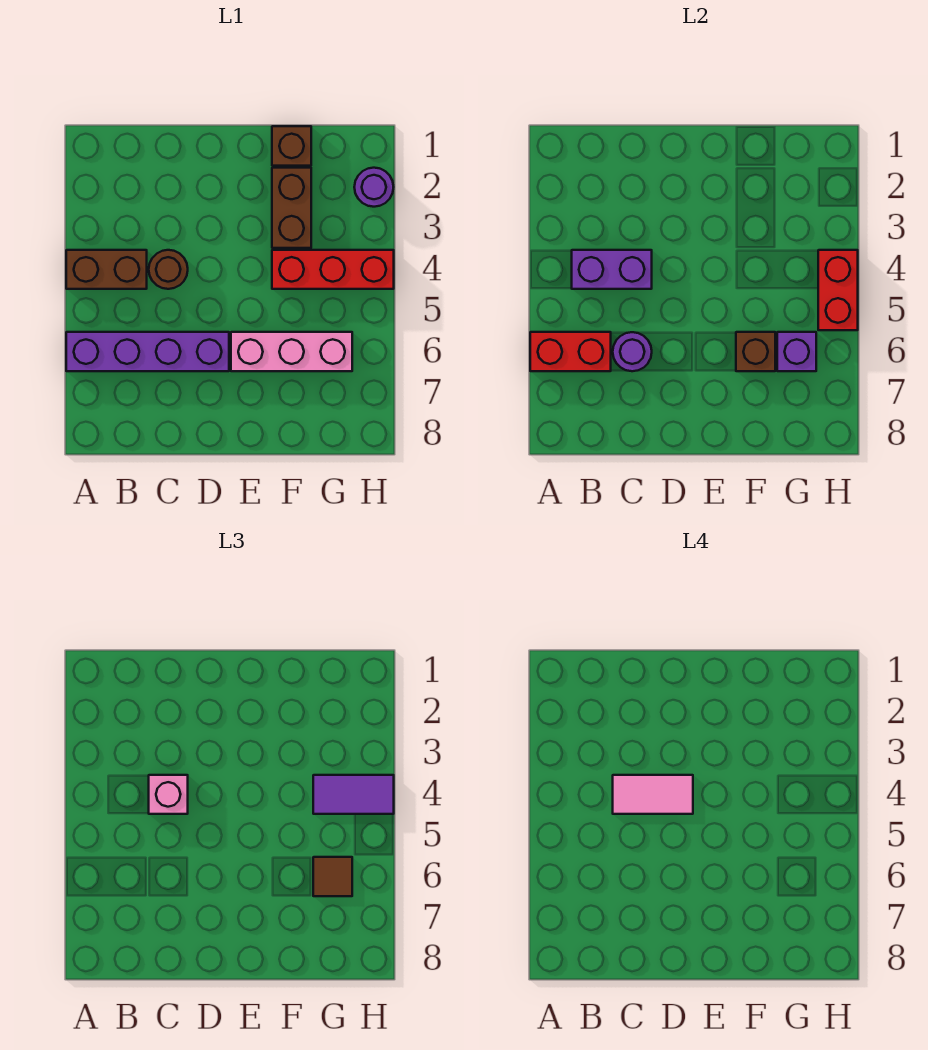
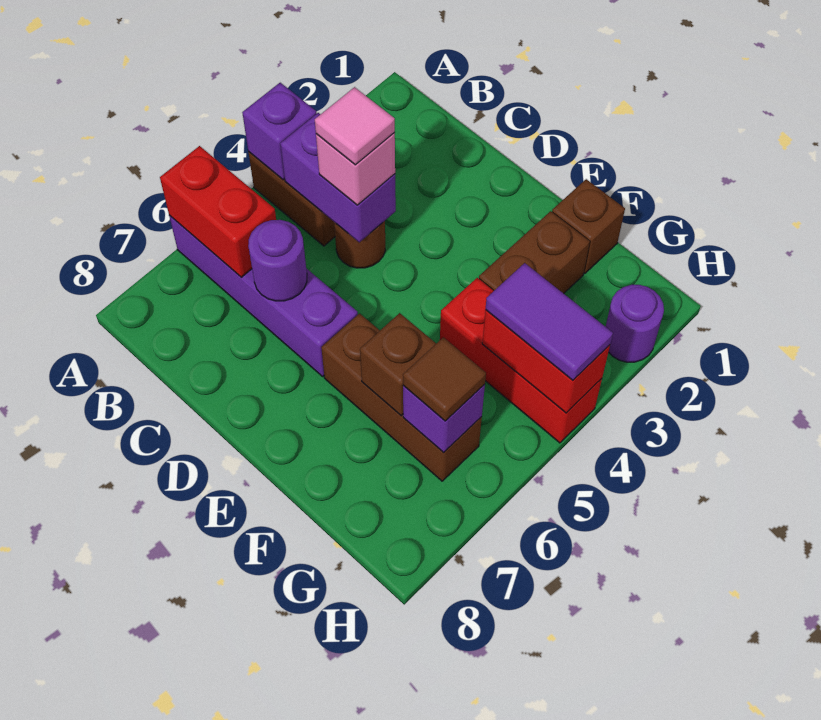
none -> purple 1x1 brick [242,83,317,180]
pink 1x2 tile [613,775,693,814] -> pink 1x1 tile [315,87,395,165]
pink 1x3 brick [231,332,352,371] -> brown 1x3 brick [321,314,482,481]
red 1x2 brick [818,250,858,330] -> red 1x2 brick turned to [482,310,610,413]

